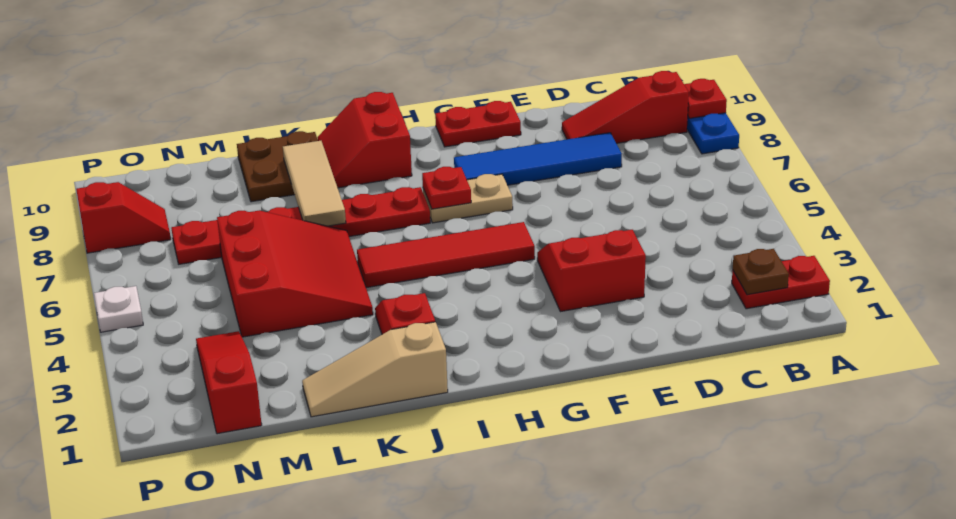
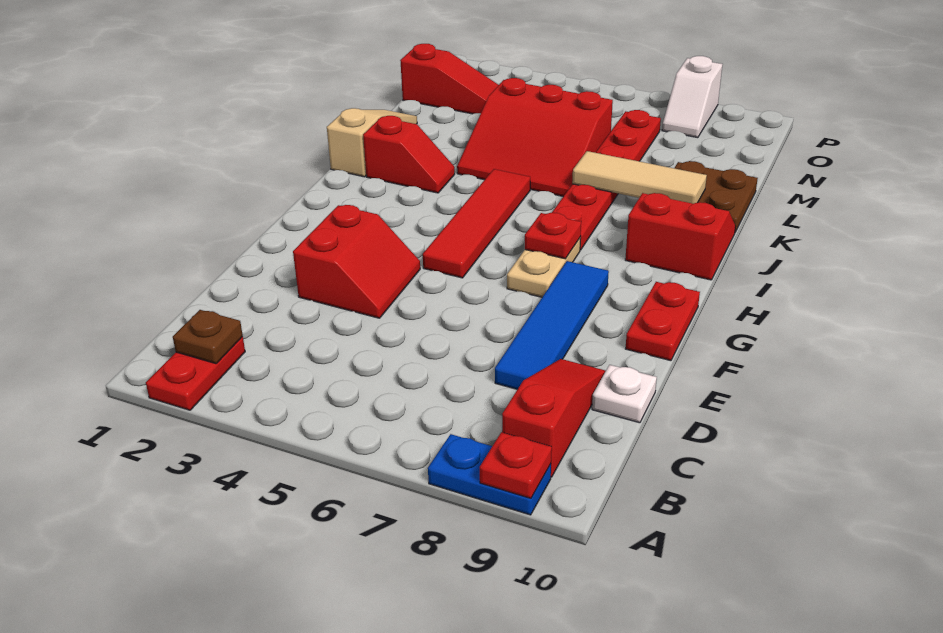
red 1x2 slope [76,182,171,253] -> white 1x2 slope [662,56,722,138]
white 1x1 plate [94,286,143,332] -> white 1x1 plate moved to [592,365,657,423]

